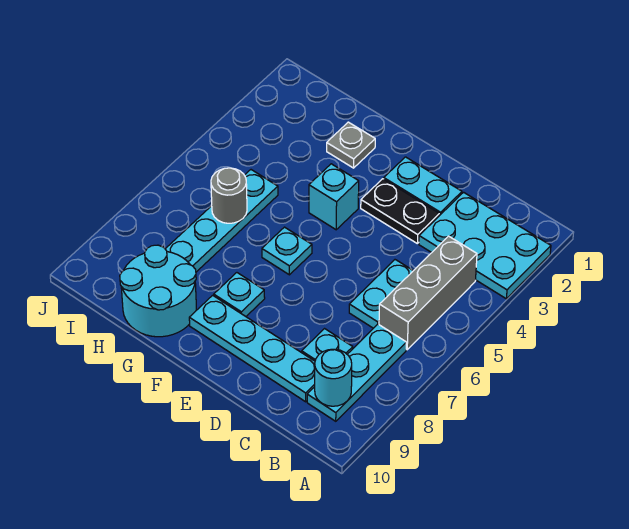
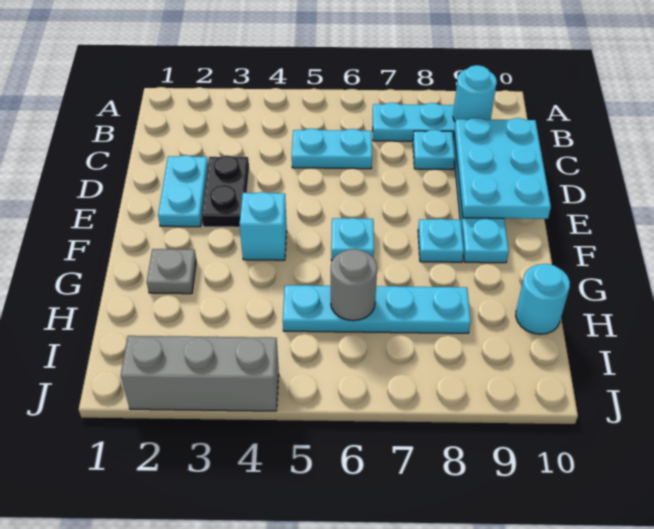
cyan 2x3 plate [419,192,551,299] -> cyan 2x3 plate moved to [454,118,551,219]
grey 1x3 brick [379,236,477,350] -> grey 1x3 brick moved to [121,336,279,411]
cyan 2x2 round brick [120,245,196,337] -> cyan 1x1 round brick [516,264,570,334]

